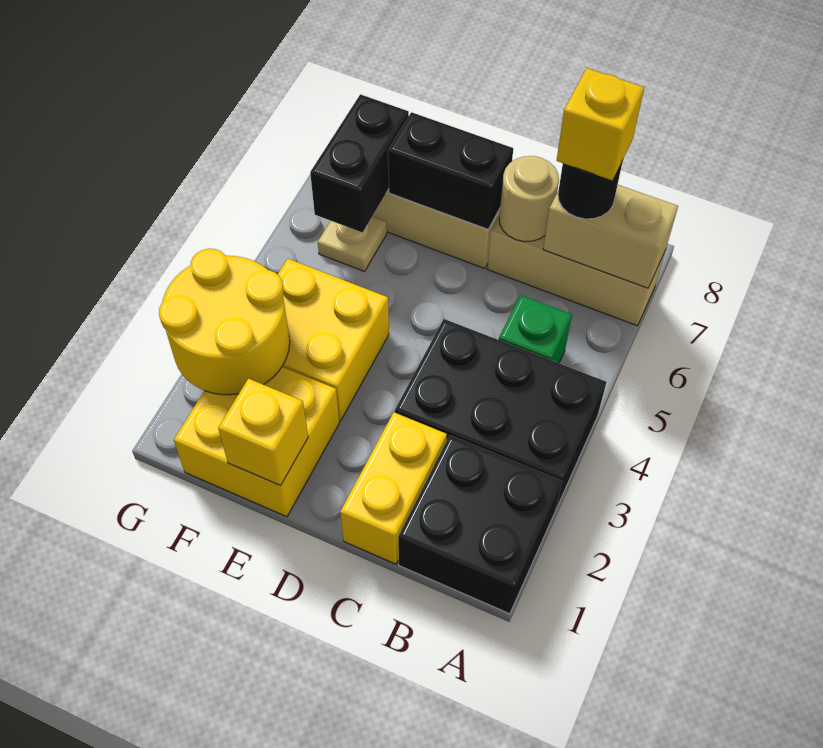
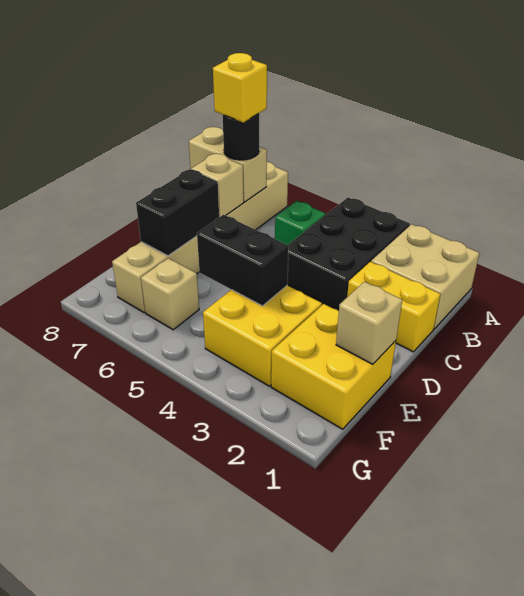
black 2x2 brick [398,435,562,614] -> tan 2x2 brick [371,224,479,329]
tan 1x2 brick [543,185,678,288] -> tan 1x2 brick turned to [189,127,267,202]
tan 1x1 round brick [499,156,559,242] -> tan 1x1 brick [191,153,244,217]
yellow 1x1 brick [218,379,308,486] -> tan 1x1 brick [336,282,402,364]
yellow 2x2 round brick [159,249,290,395] -> none
tan 1x1 plate [318,217,387,272] -> tan 1x1 brick [141,258,199,330]
black 1x2 brick [310,94,409,232] -> black 1x2 brick moved to [197,215,289,306]

